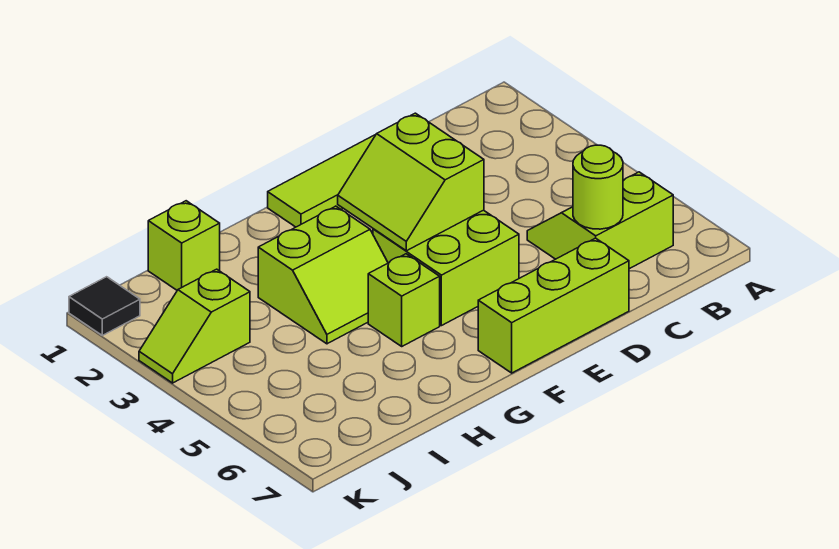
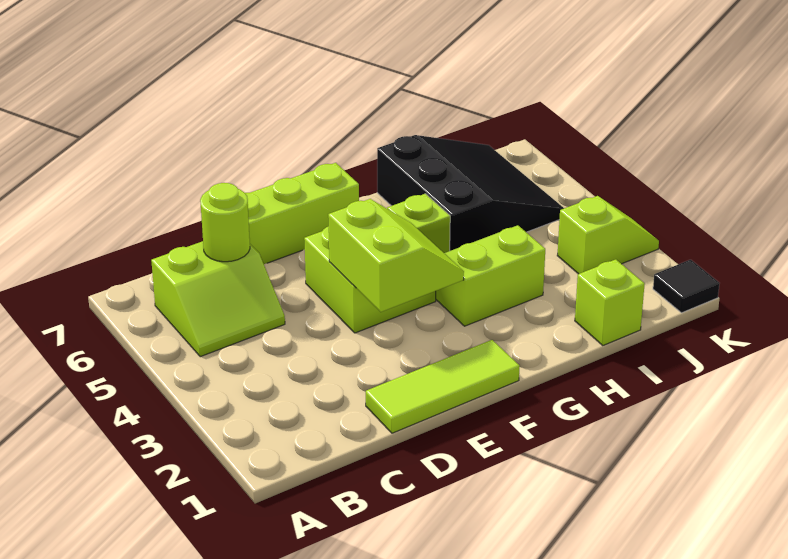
none -> black 3x3 slope [377,135,564,251]

